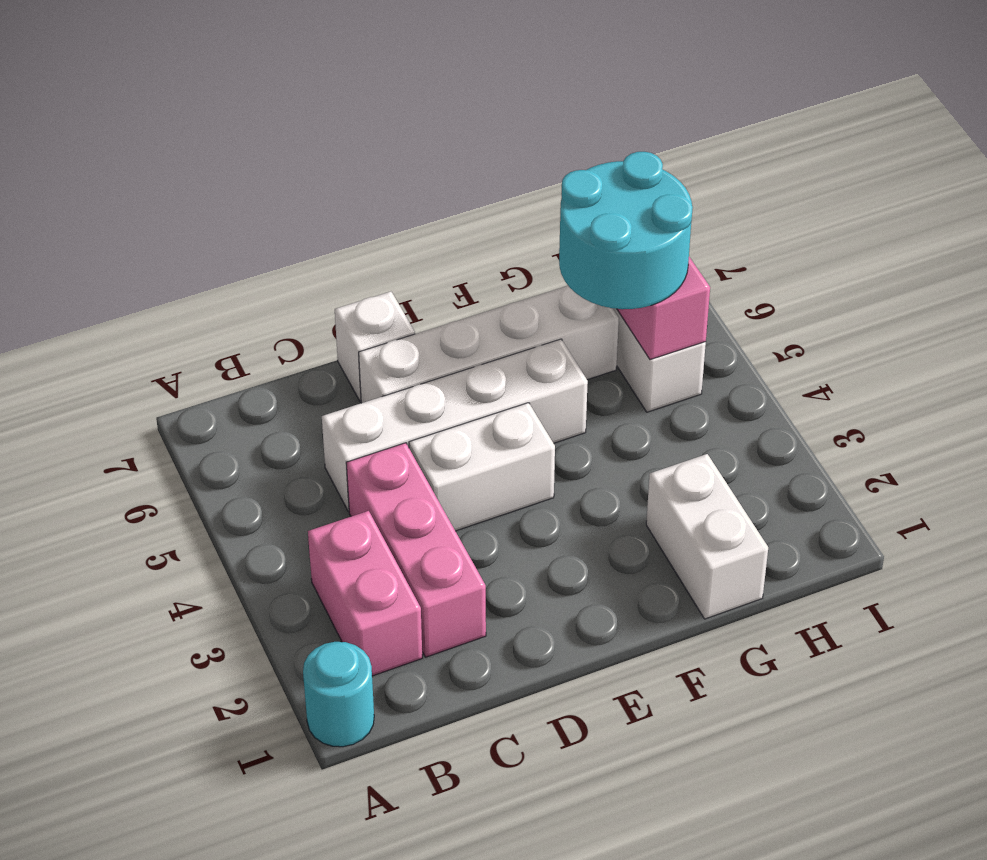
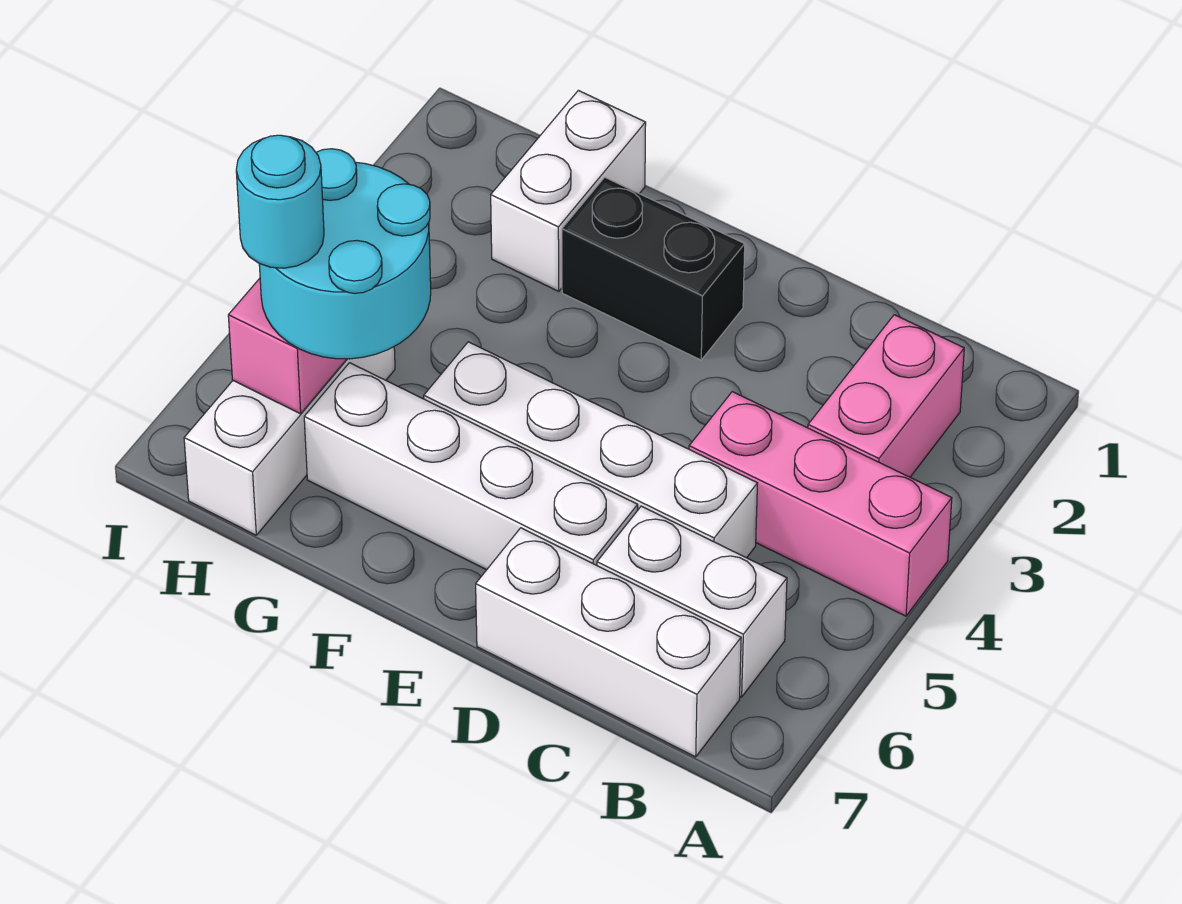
cyan 1x1 round brick [303,642,374,747] -> cyan 1x1 round brick moved to [236,135,324,268]
pink 1x3 brick [346,443,486,657] -> pink 1x3 brick turned to [689,392,952,616]
white 1x2 brick [409,403,555,531] -> white 1x2 brick moved to [597,506,787,697]
white 1x1 brick [335,292,415,402] -> white 1x3 brick [476,528,741,757]
none -> black 1x2 brick [562,177,745,360]

